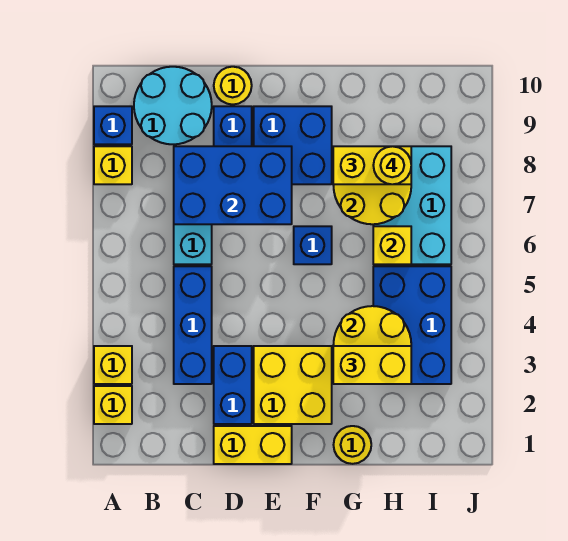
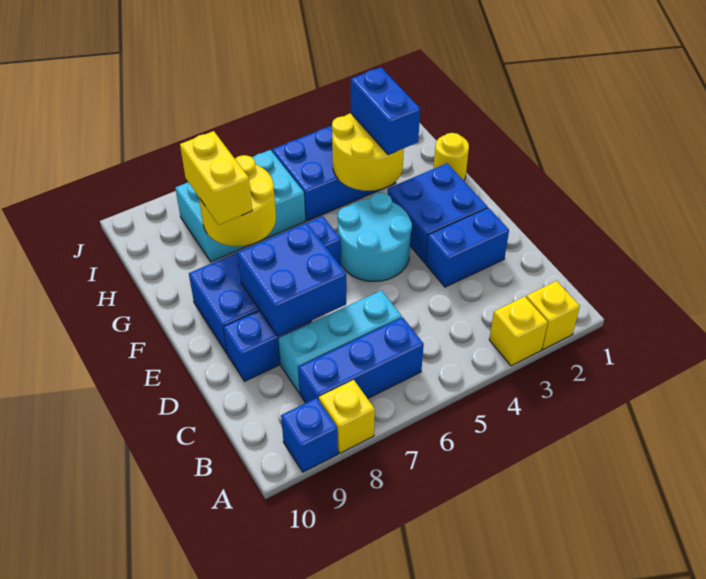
cyan 2x2 round brick [134,67,212,144] -> cyan 2x2 round brick moved to [337,193,412,281]
blue 1x3 brick [174,266,212,384] -> blue 1x3 brick moved to [298,317,424,403]
blue 2x3 brick [174,146,292,224] -> blue 2x2 brick [237,223,346,336]
yellow 1x2 brick [214,426,292,464] -> none
yellow 1x1 round brick [214,67,252,105] -> none
yellow 2x2 brick [254,346,332,424] -> blue 2x2 brick [388,163,487,263]
yellow 1x2 brick [333,346,411,384] -> blue 1x2 brick [351,67,420,155]
yellow 1x1 brick [373,226,411,264] -> none
yellow 1x1 round brick [373,146,411,184] -> none

